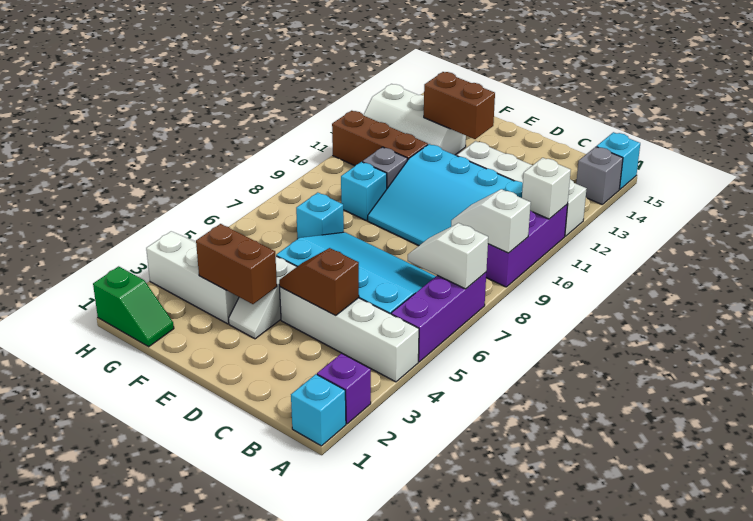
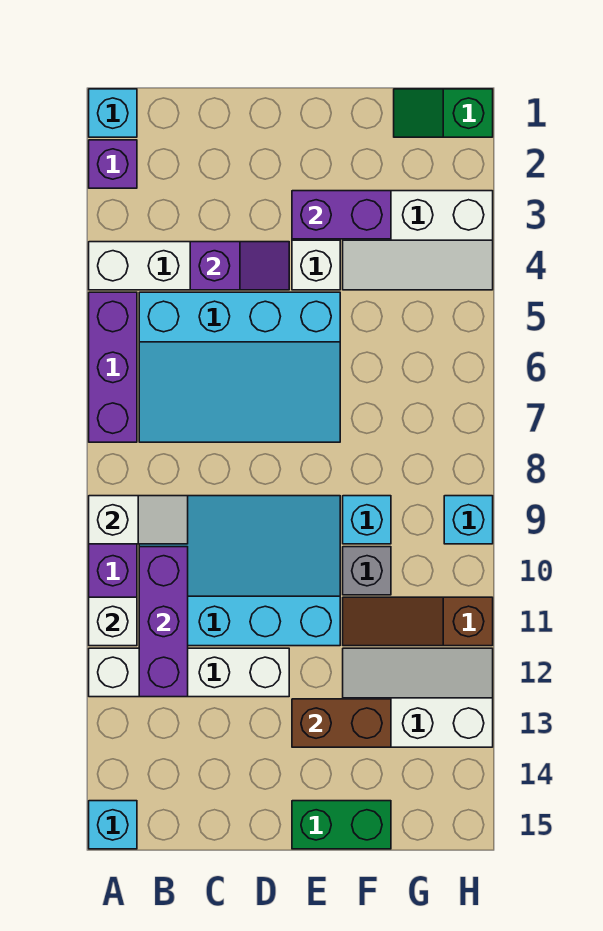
white 1x2 slope [408,223,488,289] -> none
grey 1x1 brick [576,147,623,204] -> none
none -> purple 1x3 brick [139,547,188,697]
brown 1x2 slope [279,248,359,315] -> purple 1x2 slope [190,242,289,290]
brown 1x2 brick [196,224,277,304] -> purple 1x2 brick [292,191,391,239]
none -> green 1x2 brick [292,801,391,849]
cyan 1x1 brick [296,193,344,239] -> cyan 1x1 brick moved to [444,496,493,544]
brown 1x3 brick [332,111,428,166] -> brown 1x3 slope [343,597,493,646]

